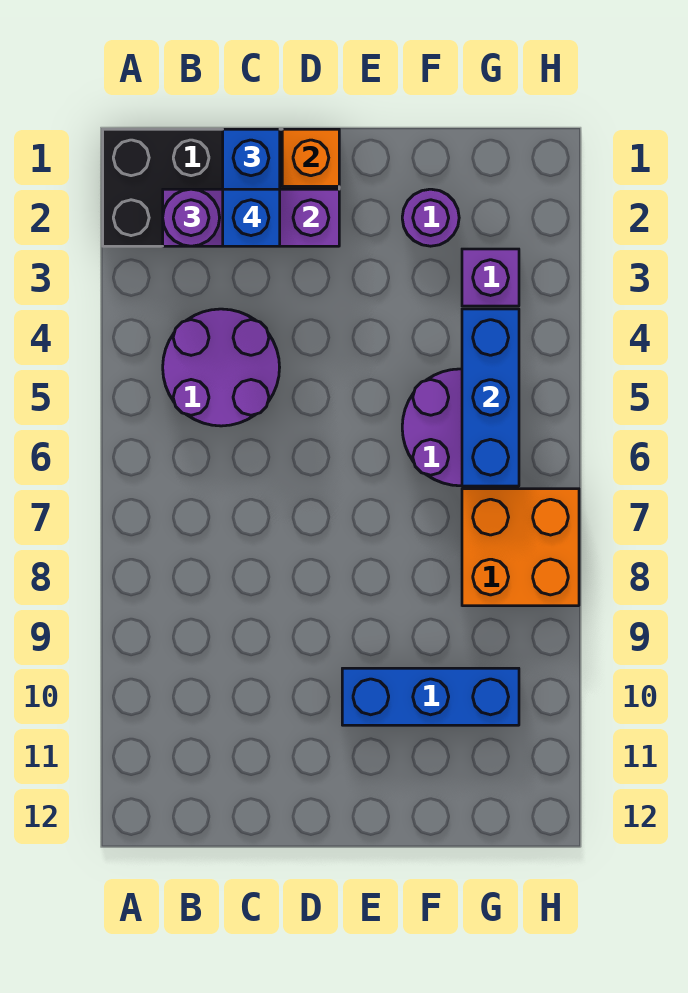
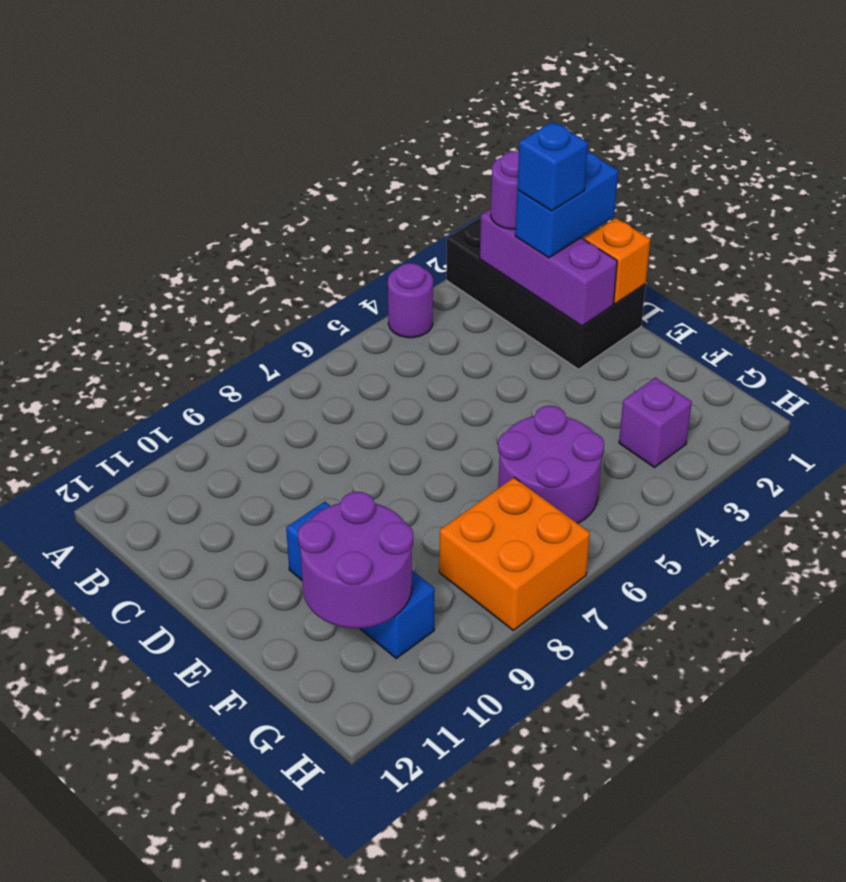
purple 2x2 round brick [163,309,280,426] -> purple 2x2 round brick moved to [298,492,413,628]
purple 1x1 round brick [402,189,459,246] -> purple 1x1 round brick moved to [388,263,433,338]
blue 1x3 brick [462,309,519,486] -> none

